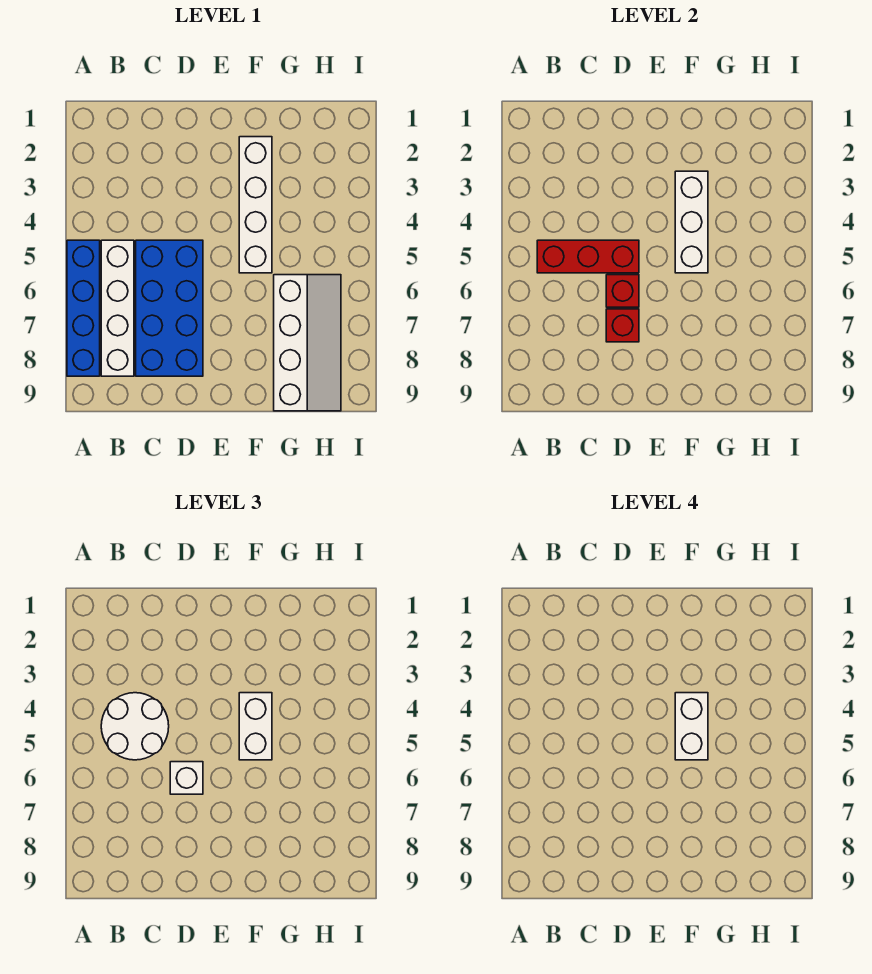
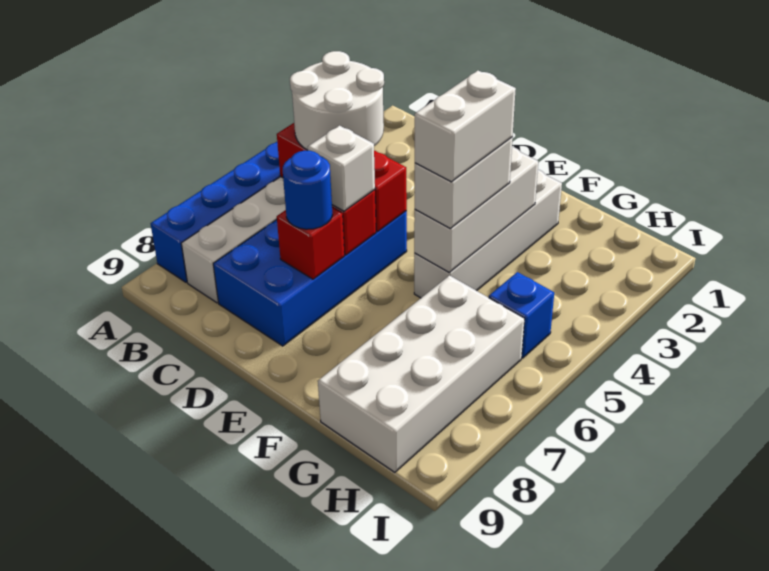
none -> blue 1x1 round brick [283,151,332,229]
white 2x4 slope [274,275,341,411] -> white 2x4 brick [318,276,525,472]
none -> blue 1x1 brick [489,272,554,358]

